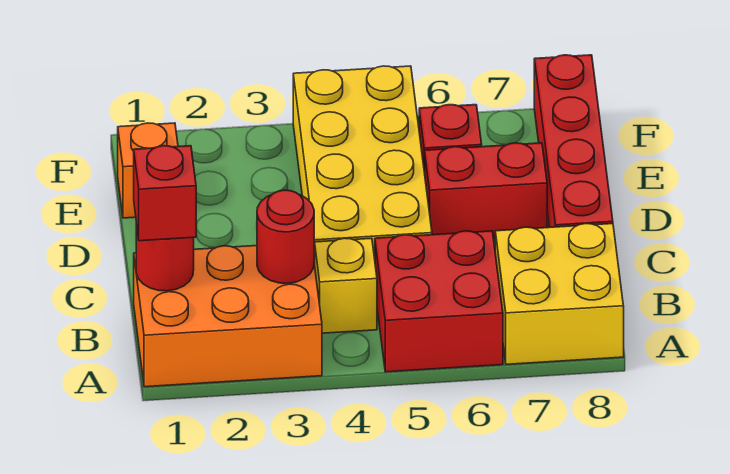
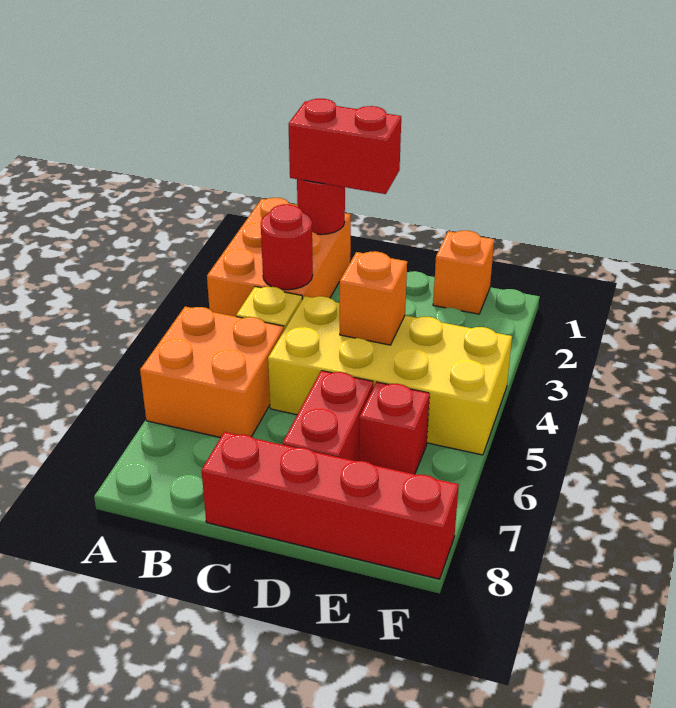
red 2x2 brick [375,231,503,372] -> orange 2x2 brick [140,307,284,438]
yellow 2x2 brick [495,224,624,364] -> none
red 1x1 brick [134,146,196,241] -> red 1x2 brick [288,99,401,194]
none -> orange 1x1 brick [340,251,407,345]

